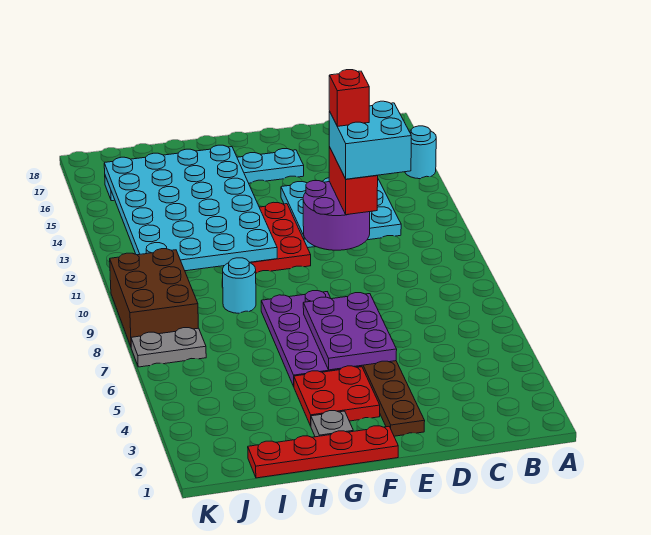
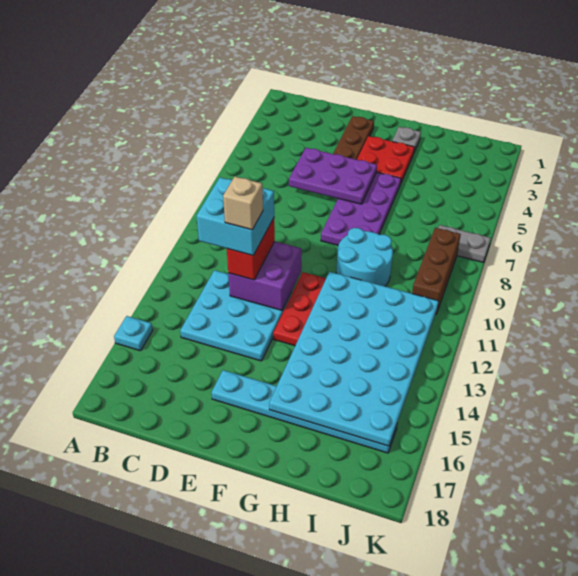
cyan 1x1 round brick [405,126,436,179] -> cyan 1x1 plate [114,316,153,351]
purple 2x2 round brick [303,181,370,250] -> purple 2x2 brick [228,242,302,310]
red 1x1 brick [329,70,369,126] -> tan 1x1 brick [223,177,263,230]
purple 2x3 plate [303,293,397,370] -> purple 2x3 plate turned to [289,148,377,204]
red 1x4 plate [248,426,398,478] -> none
cyan 1x1 round brick [223,258,256,313] -> cyan 2x2 round brick [336,228,393,286]
brown 2x3 brick [110,249,198,346] -> brown 1x3 brick [412,228,461,314]

